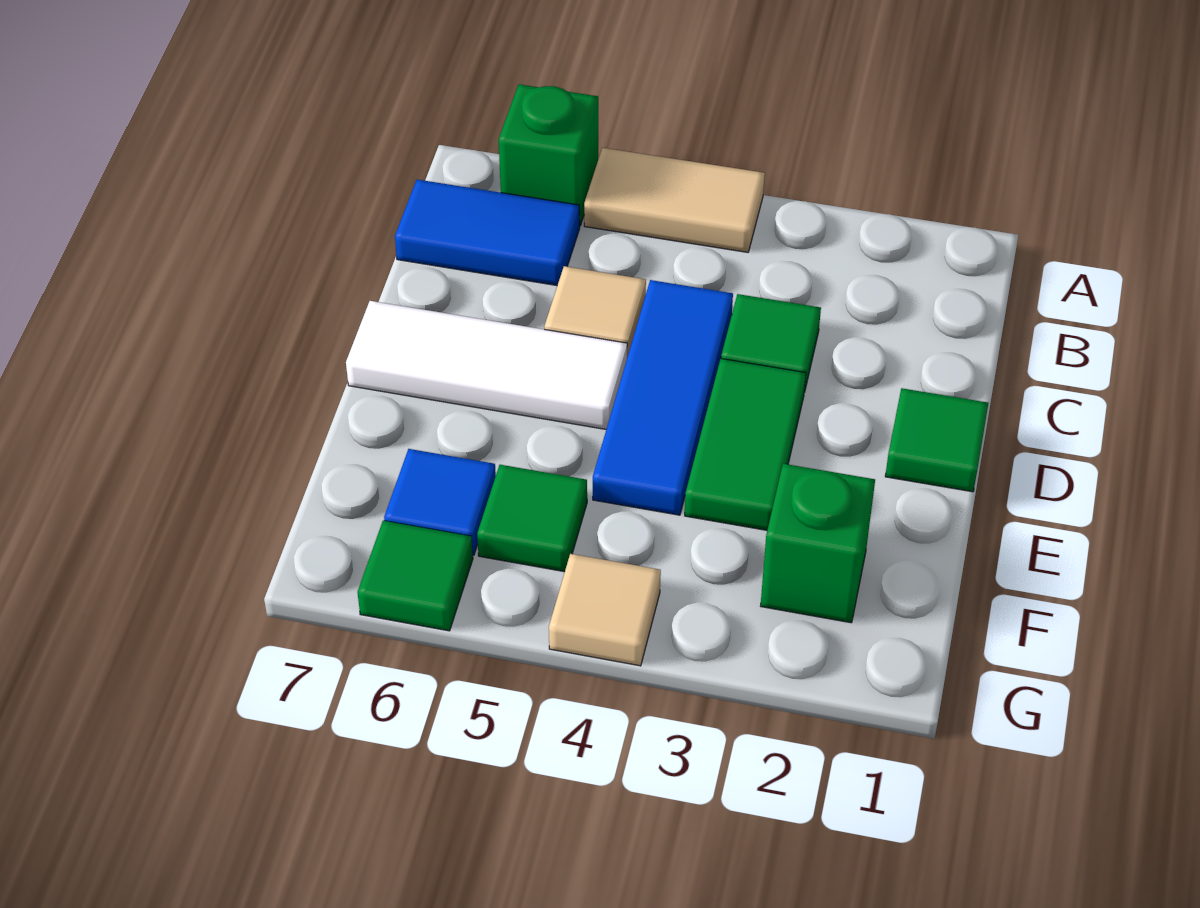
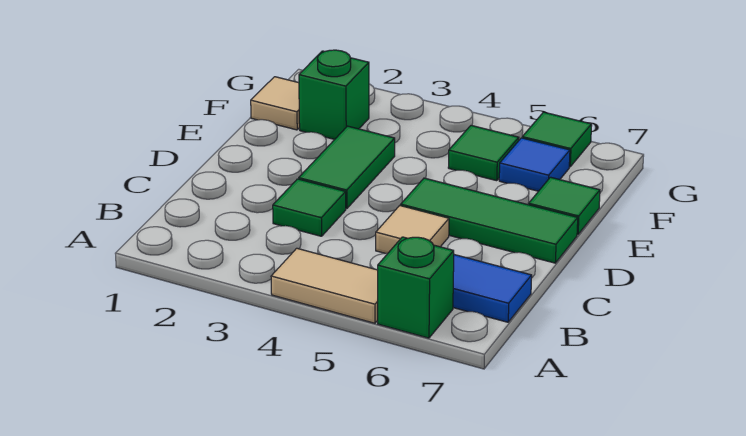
blue 1x3 tile [593,280,733,515] -> none
green 1x1 tile [885,388,988,492] -> green 1x1 tile moved to [529,177,600,235]
white 1x3 tile [346,301,627,429] -> green 1x3 tile [401,178,578,263]
tan 1x1 tile [549,554,661,666] -> tan 1x1 tile moved to [251,77,300,130]

